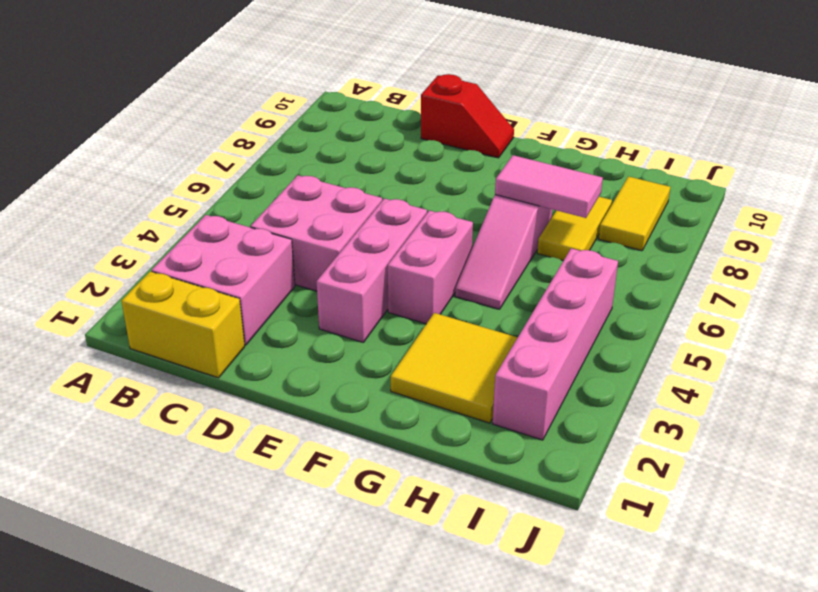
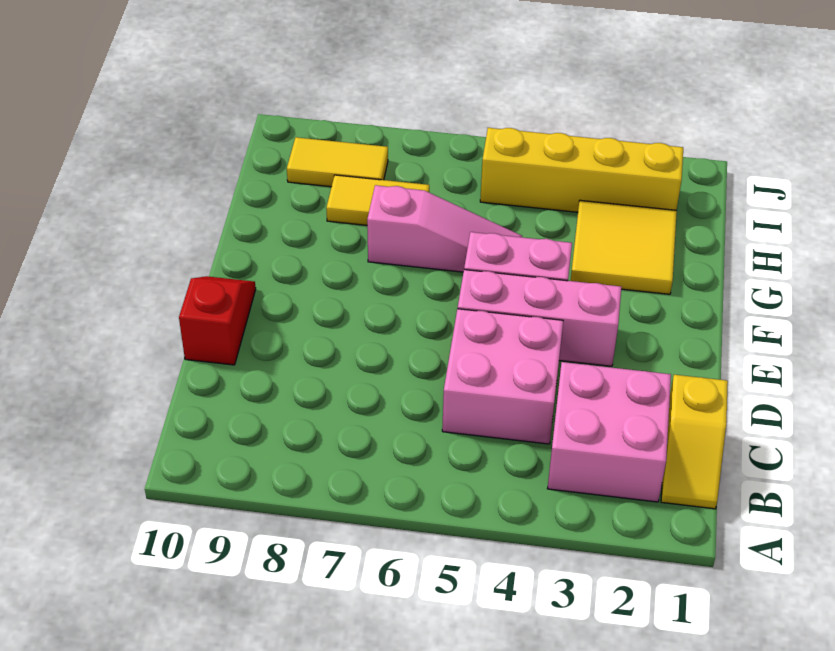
yellow 1x2 brick [121,271,245,378] -> yellow 1x2 slope [661,375,728,509]
pink 1x2 tile [495,155,603,218] -> none
pink 1x4 brick [492,248,618,440] -> yellow 1x4 brick [480,128,683,212]

